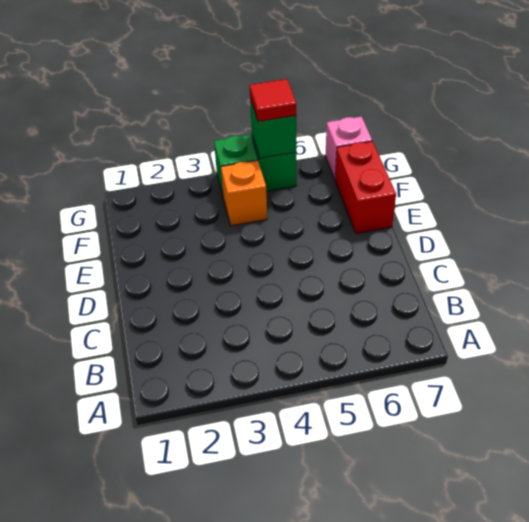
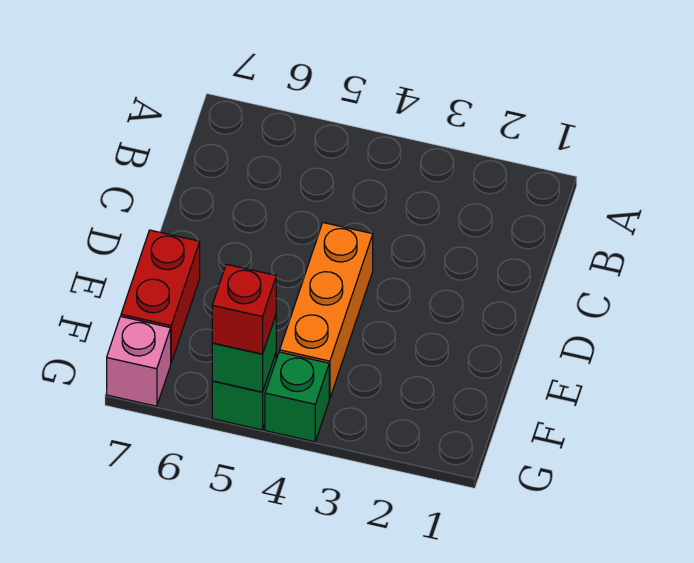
orange 1x1 brick [221,160,267,226] -> orange 1x3 brick [280,223,373,399]
red 1x1 tile [250,79,296,122] -> red 1x1 brick [212,264,276,354]

